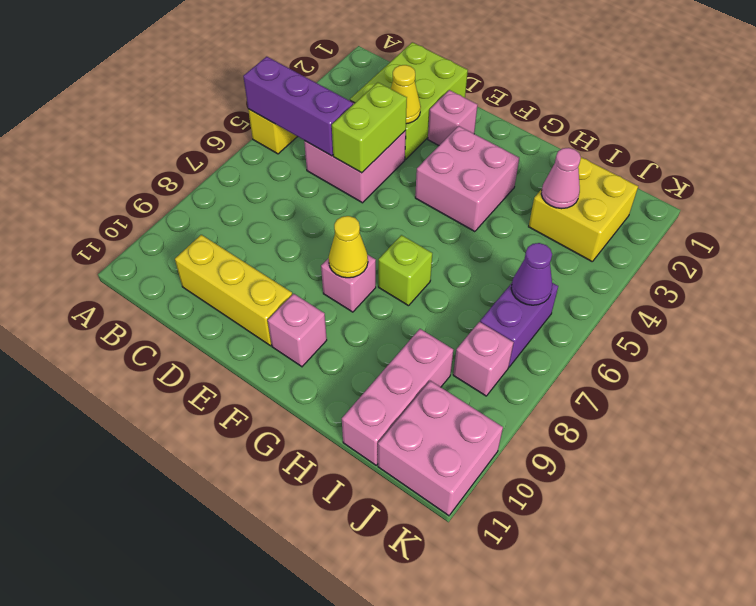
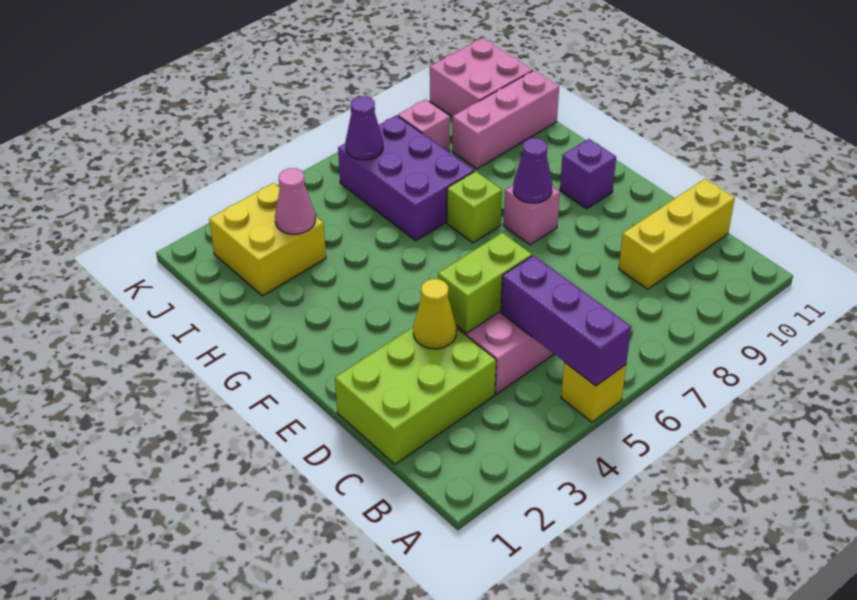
yellow 1x3 brick [175,235,292,346] -> yellow 1x3 brick turned to [619,179,735,289]
pink 1x1 brick [428,90,477,145] -> none
pink 2x2 brick [415,126,519,232] -> none
yellow 1x1 cone [329,216,368,278] -> purple 1x1 cone [513,138,552,203]
pink 1x1 brick [268,294,327,367] -> purple 1x1 brick [560,139,616,209]
purple 1x2 brick [480,283,558,367] -> purple 2x3 brick [338,115,474,241]

